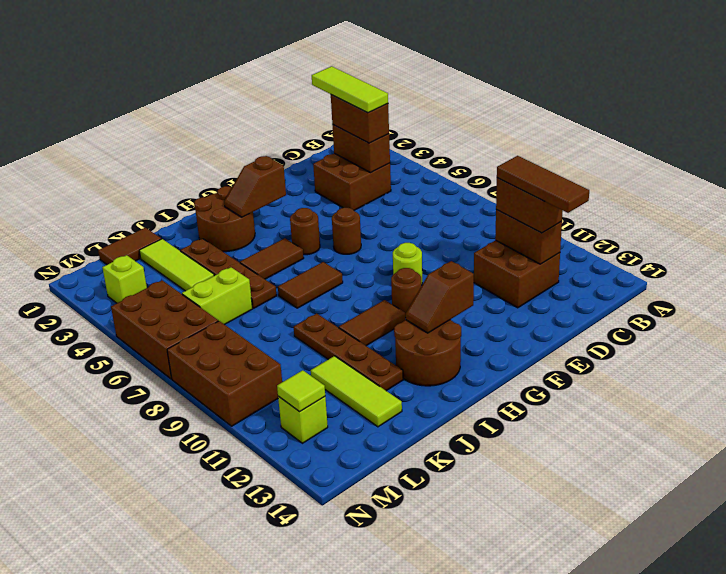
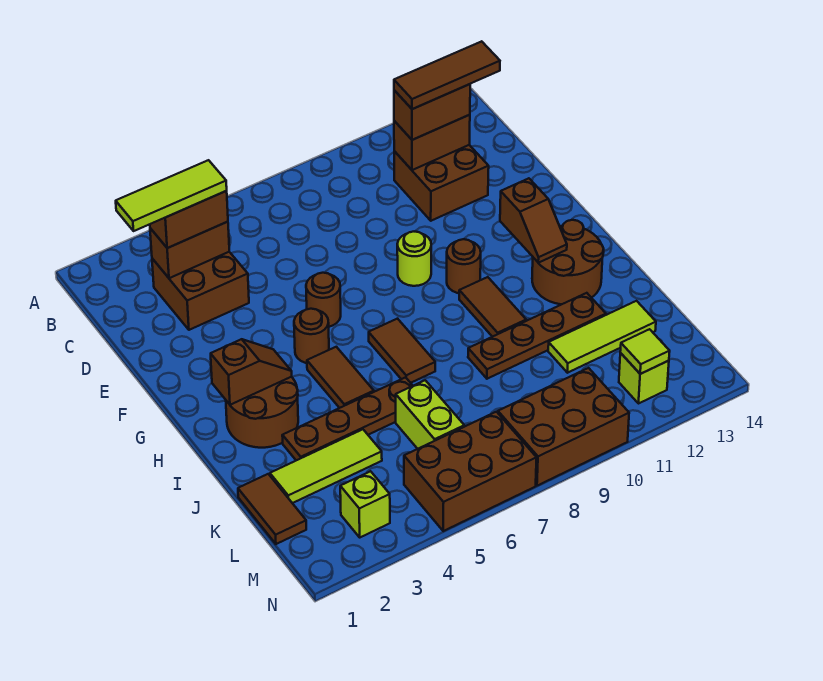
brown 1x2 slope [224,156,286,217] -> brown 1x2 slope turned to [211,339,292,405]

